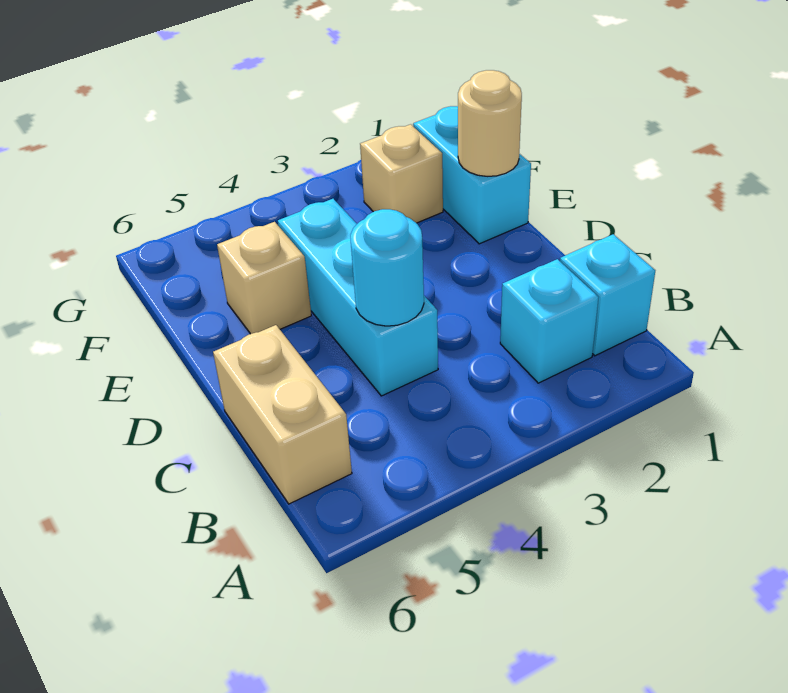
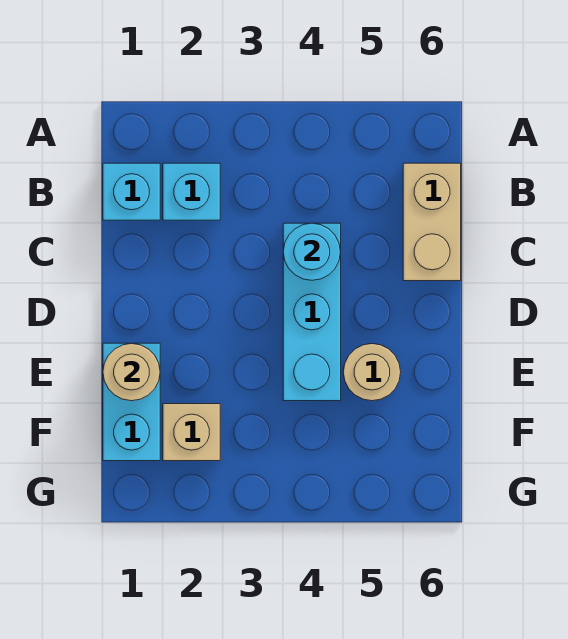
tan 1x1 brick [217,222,311,334] -> tan 1x1 round brick [343,344,401,401]

